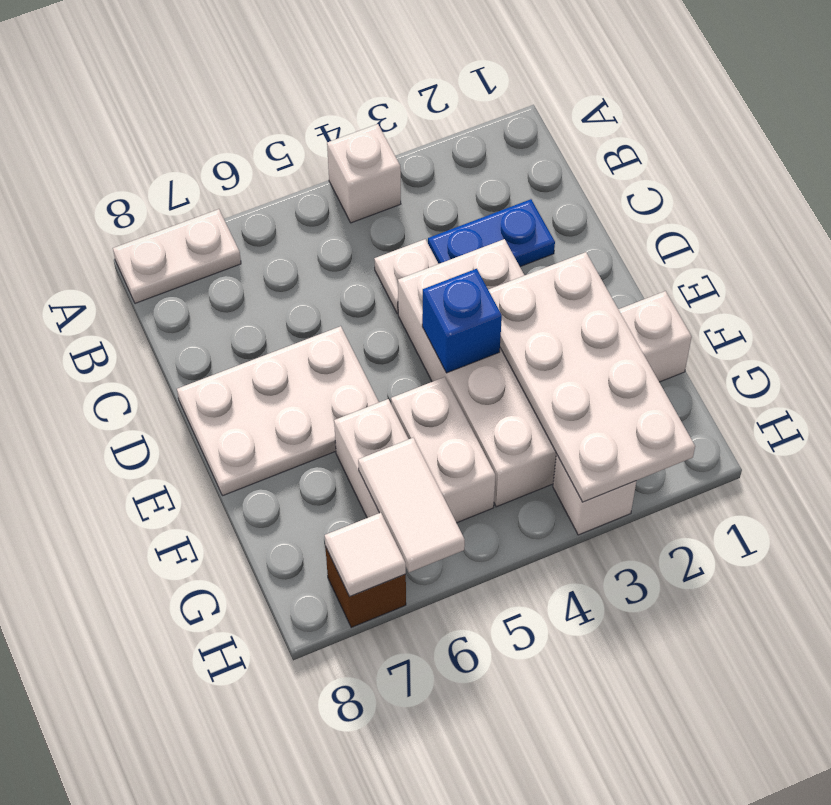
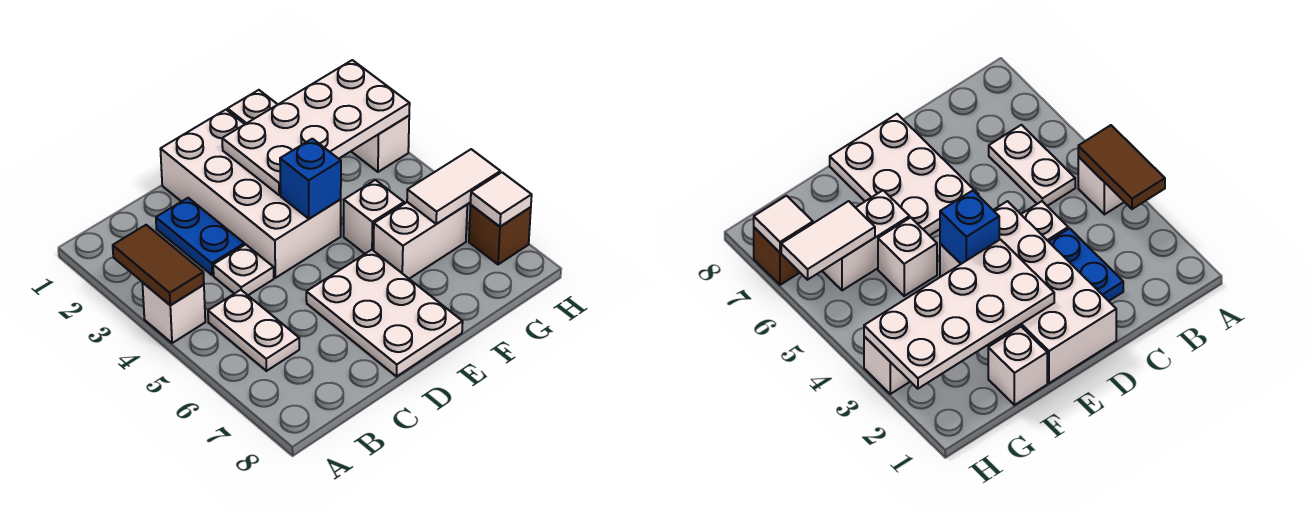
none -> brown 1x2 tile [113,225,204,305]
white 1x2 plate [113,209,241,303] -> white 1x2 plate moved to [208,290,299,371]
white 2x4 brick [398,239,557,507] -> white 2x4 brick turned to [160,110,341,278]
white 1x2 brick [391,377,495,523] -> white 1x1 brick [344,180,404,254]

